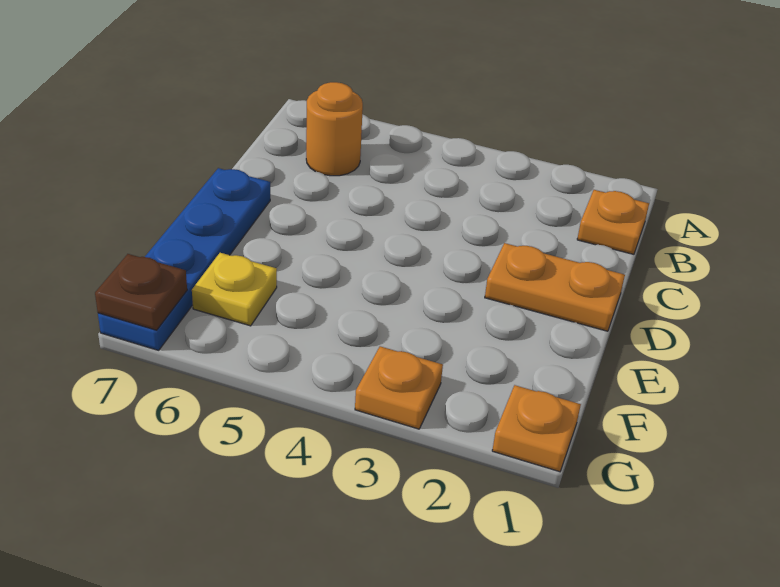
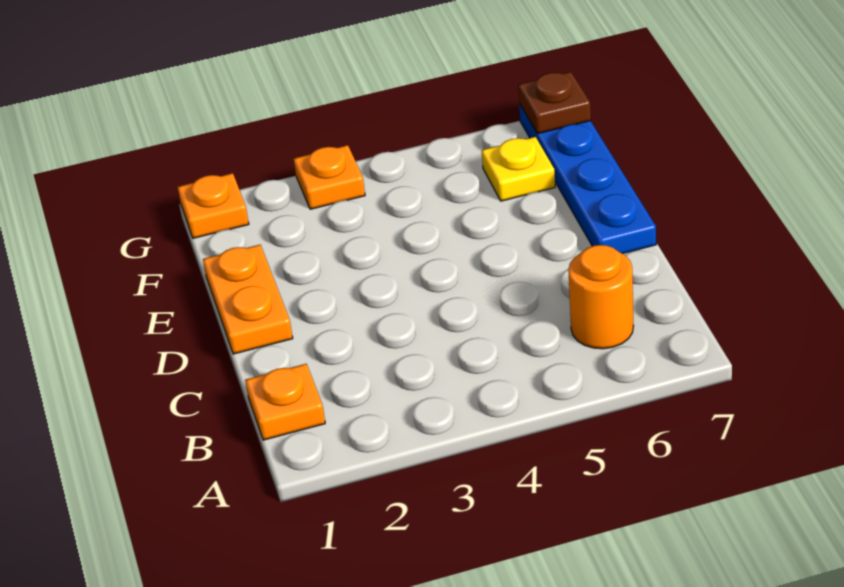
orange 1x2 plate [485,243,625,331] -> orange 1x2 plate turned to [203,245,293,354]

